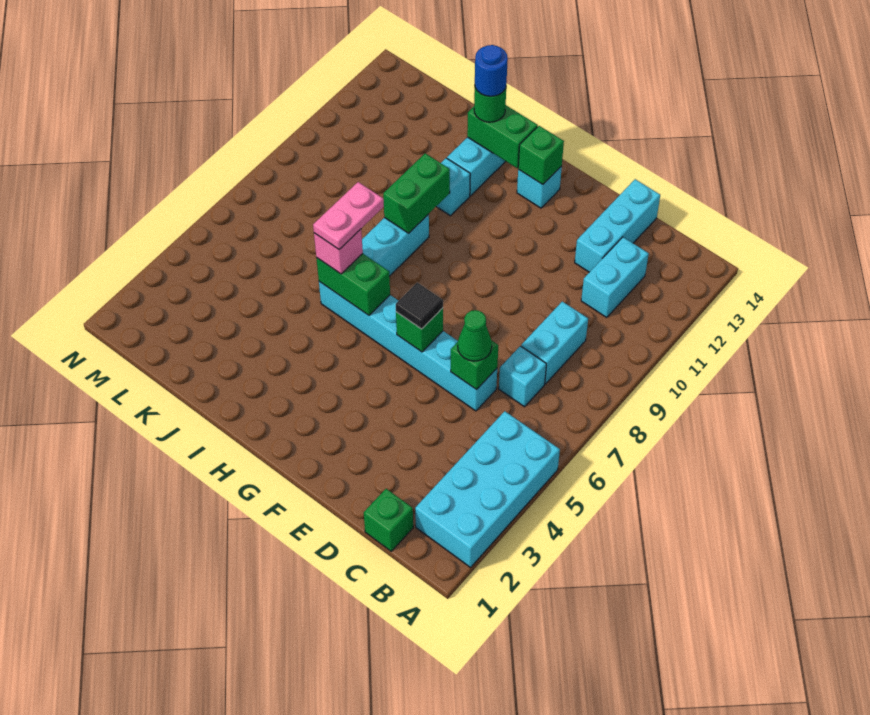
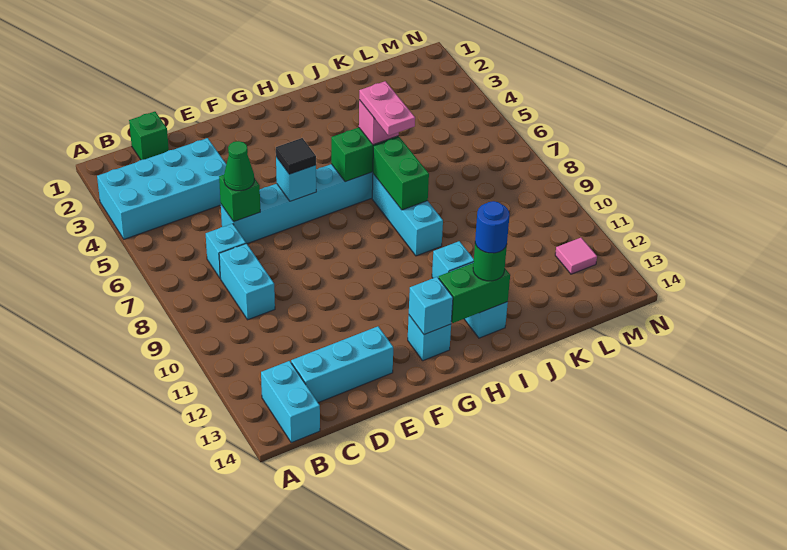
cyan 2x4 brick [415,411,560,567] -> cyan 2x4 brick turned to [97,138,226,239]
cyan 1x2 brick [581,237,649,317] -> cyan 1x2 brick moved to [261,361,320,443]
cyan 1x3 brick [575,179,660,272] -> cyan 1x3 brick turned to [291,326,393,403]
green 1x1 brick [396,308,443,352] -> cyan 1x1 brick [276,157,316,201]
green 1x1 brick [518,126,564,185] -> cyan 1x1 brick [409,277,453,335]
green 1x2 brick [383,153,450,233] -> green 1x2 brick moved to [373,137,429,210]
none -> pink 1x1 tile [555,238,597,274]

